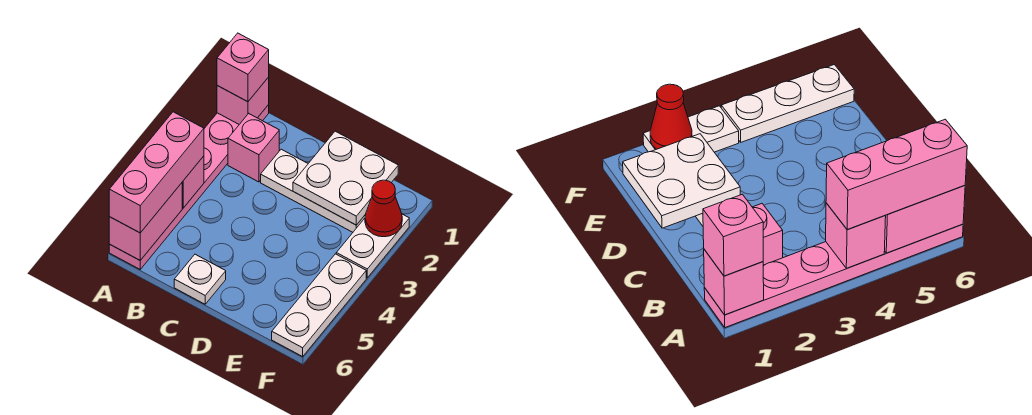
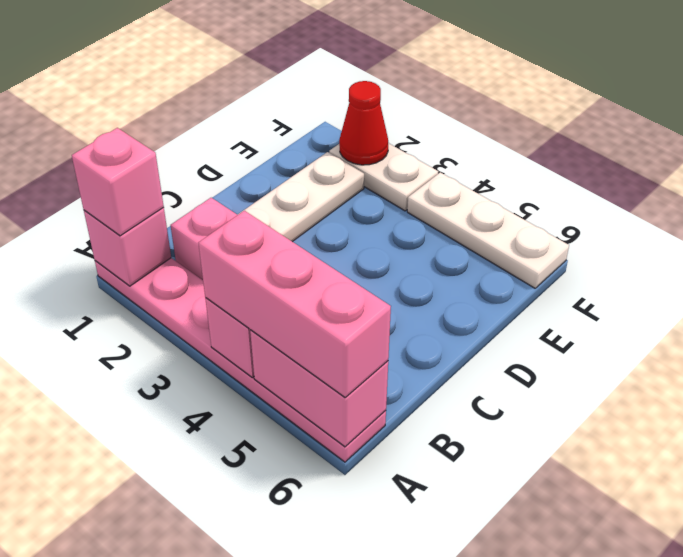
white 1x1 plate [174,254,226,304] -> none
white 2x2 plate [293,131,398,225] -> none

